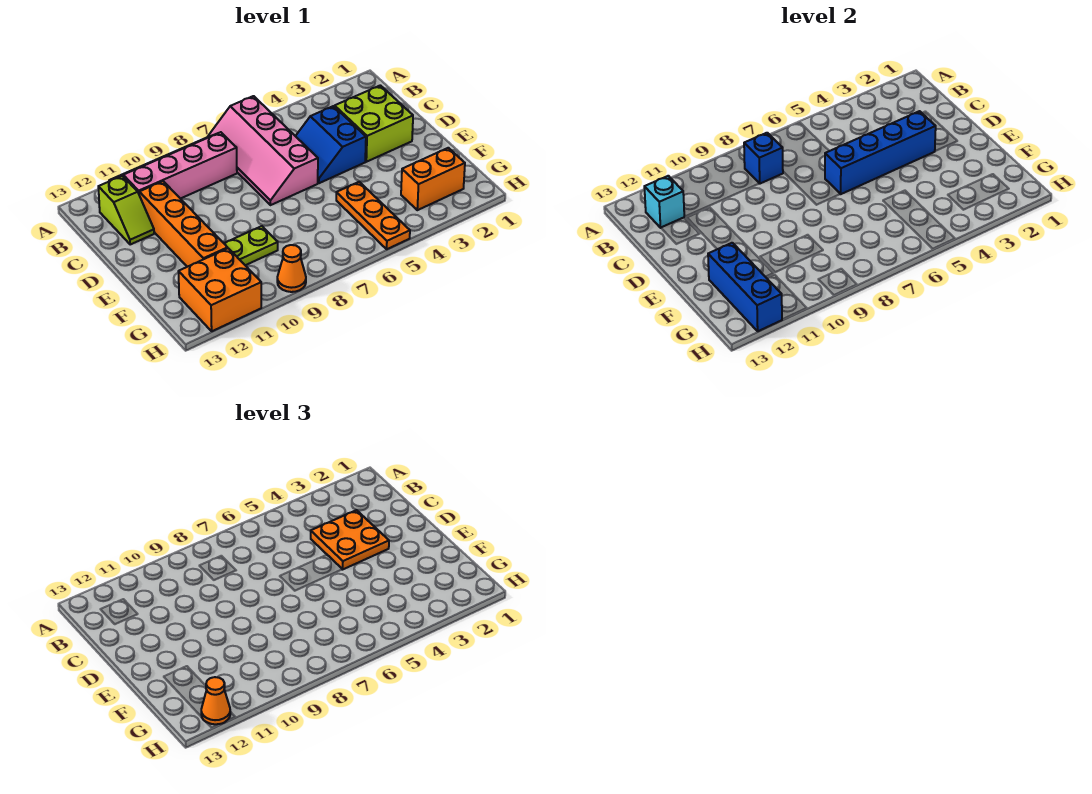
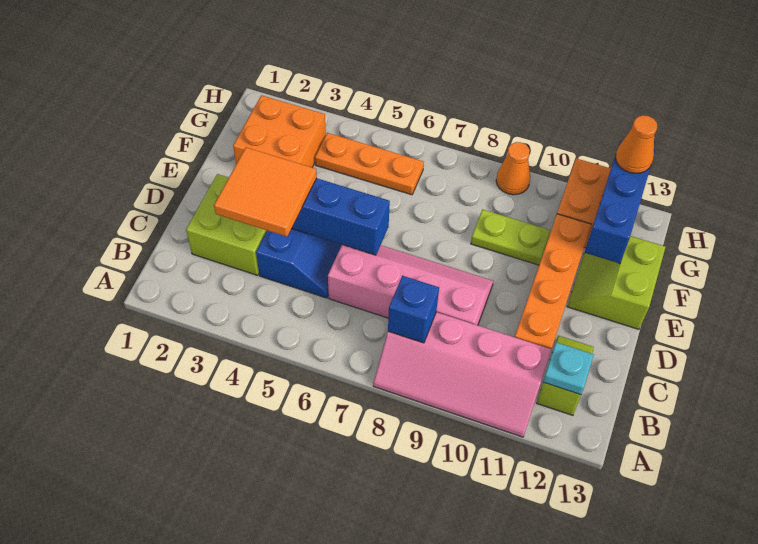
pink 2x4 slope [208,96,318,205] -> pink 2x4 slope turned to [328,245,493,325]
cyan 1x1 brick [644,176,684,228] -> cyan 1x1 plate [543,342,594,395]
orange 2x2 plate [311,510,389,569] -> orange 2x2 tile [214,147,317,237]
none -> lime 2x2 slope [567,236,665,329]
orange 1x3 plate [336,182,410,249] -> orange 1x3 plate turned to [315,133,424,195]
orange 1x2 brick [401,148,465,210] -> orange 2x2 brick [233,95,326,167]

